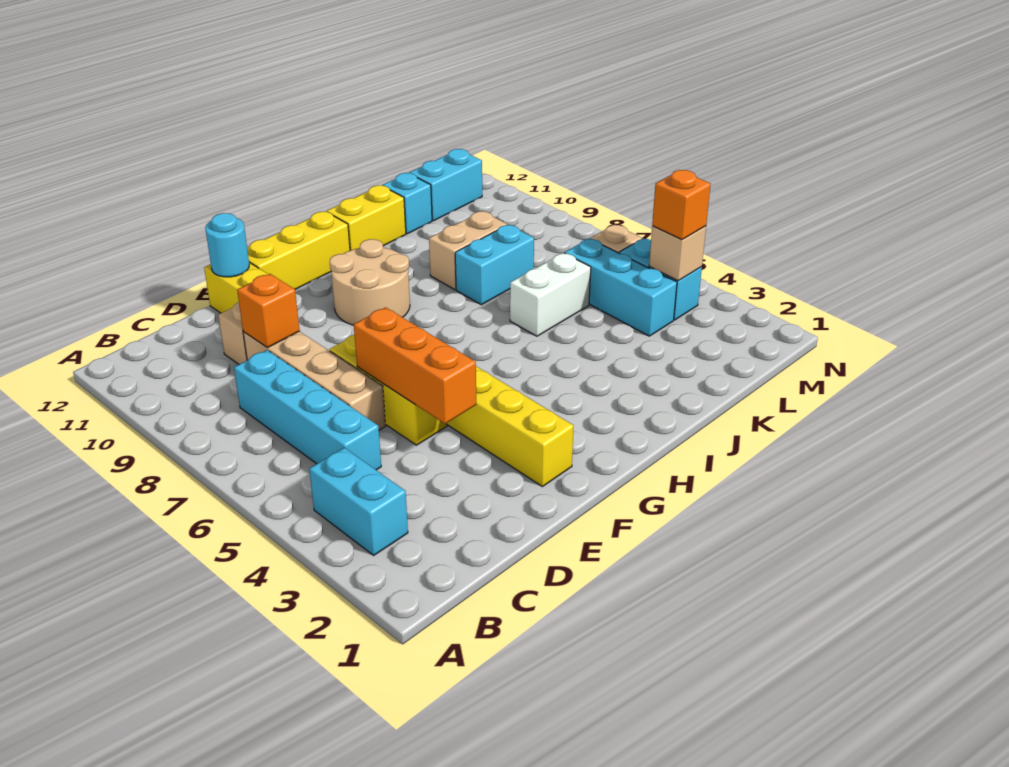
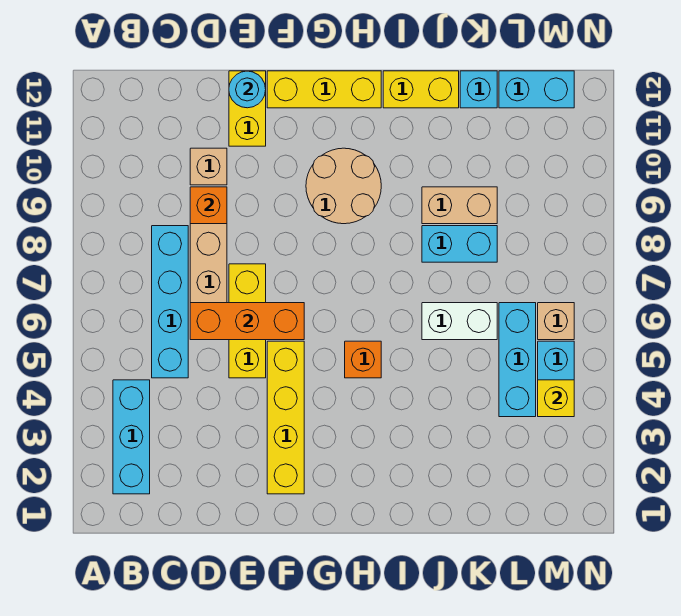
cyan 1x2 brick [309,448,408,555] -> cyan 1x3 brick [113,380,150,494]
orange 1x3 brick [354,307,476,424] -> orange 1x3 brick turned to [190,303,304,340]
tan 1x1 brick [649,226,706,281] -> yellow 1x1 brick [538,380,574,417]
orange 1x1 brick [652,170,711,240] -> orange 1x1 brick moved to [345,341,381,378]

